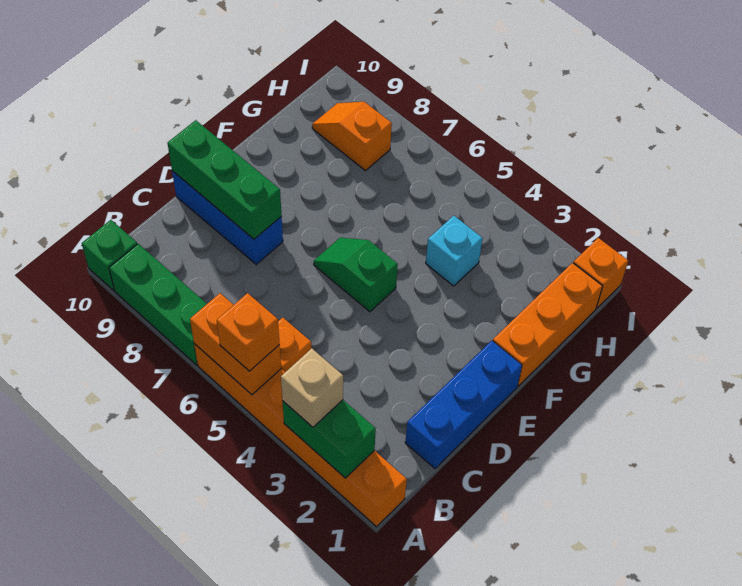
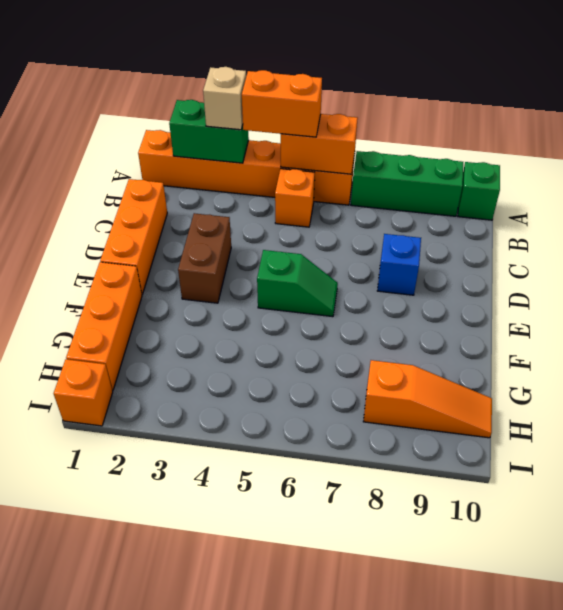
orange 1x1 brick [217,293,280,371] -> orange 1x2 brick [242,70,322,137]
blue 1x3 brick [405,341,522,469] -> orange 1x3 brick [100,179,167,294]
none -> brown 1x2 brick [178,213,231,303]
blue 1x3 brick [172,171,283,264] -> blue 1x1 brick [377,234,421,295]
green 1x3 brick [168,120,282,239] -> none
cyan 1x1 brick [426,216,483,286] -> none
orange 1x2 slope [312,102,392,171] -> orange 1x3 slope [363,360,492,438]

